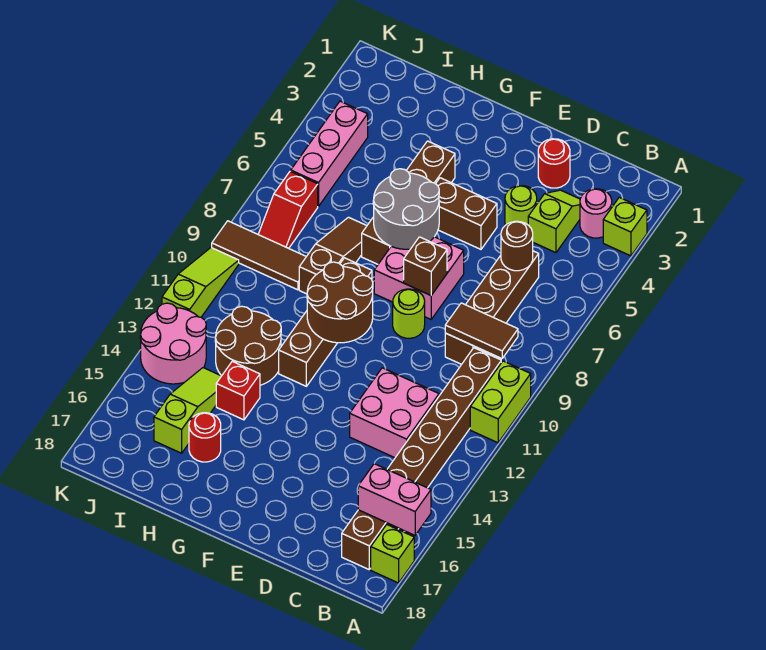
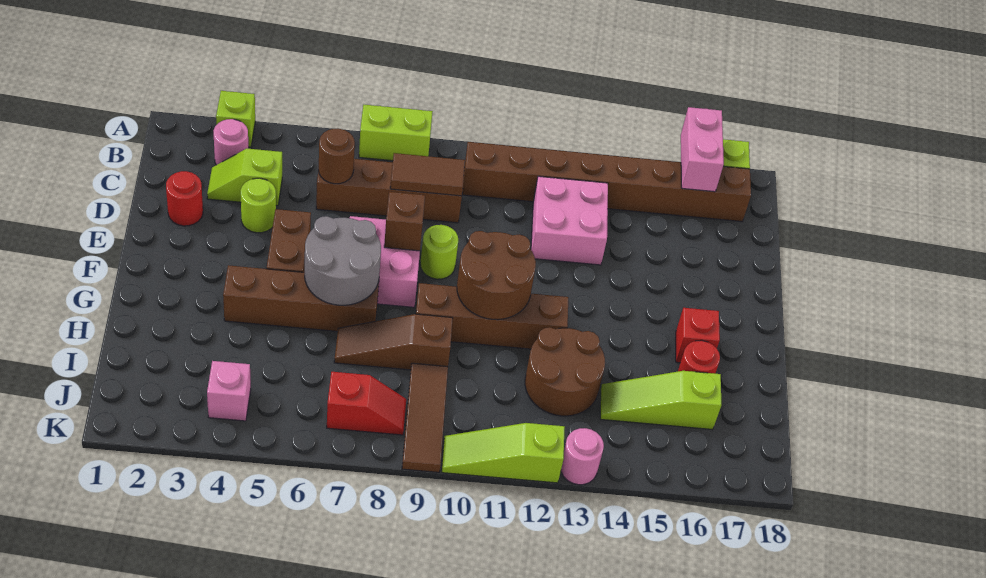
lime 1x2 brick [470,361,531,443] -> lime 1x2 brick moved to [359,105,433,161]
brown 1x2 tile [445,303,518,358] -> brown 1x2 tile turned to [390,153,465,196]
red 1x1 brick [216,361,260,420] -> red 1x1 brick moved to [676,308,720,363]
pink 1x3 brick [291,101,368,206] -> pink 1x1 brick [207,361,251,421]
pink 2x2 round brick [140,303,206,384] -> pink 1x1 round brick [561,428,604,485]

